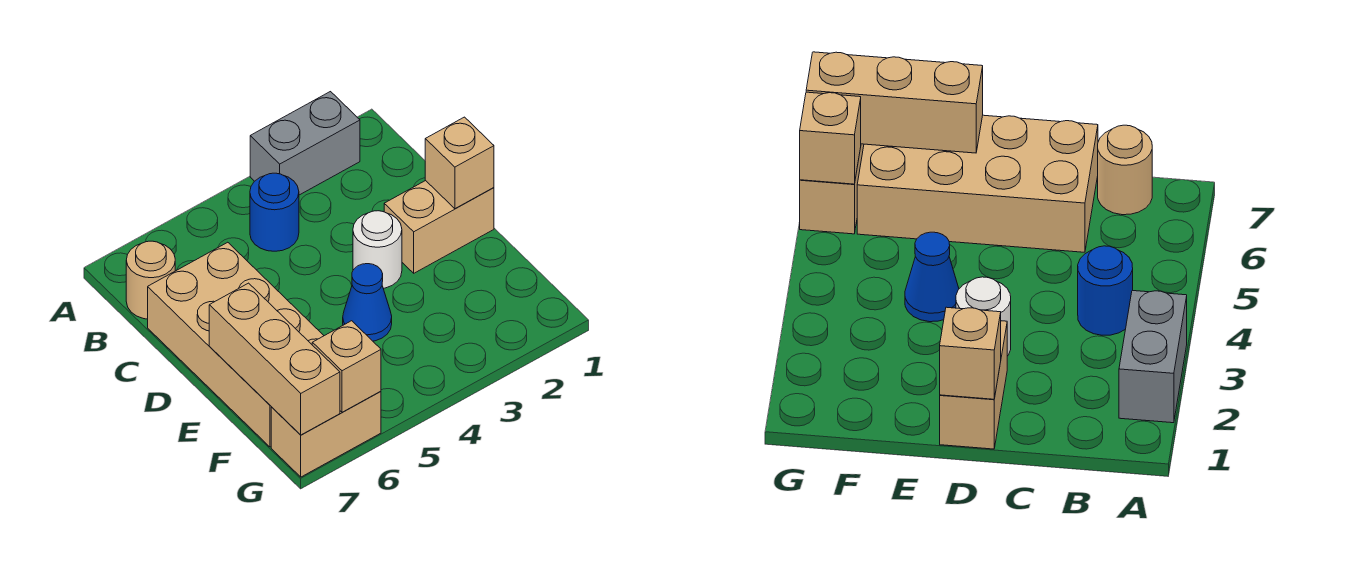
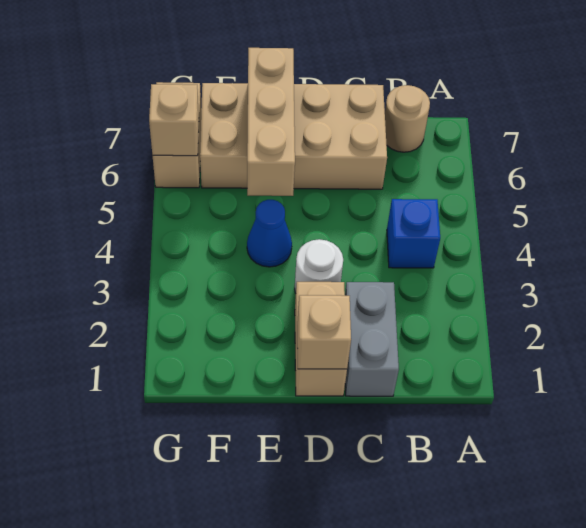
grey 1x2 brick [250,92,360,195] -> grey 1x2 brick moved to [345,282,399,396]
blue 1x1 round brick [250,173,299,251] -> blue 1x1 brick [387,199,440,268]
tan 1x3 brick [209,283,340,435] -> tan 1x3 brick turned to [247,48,295,196]

